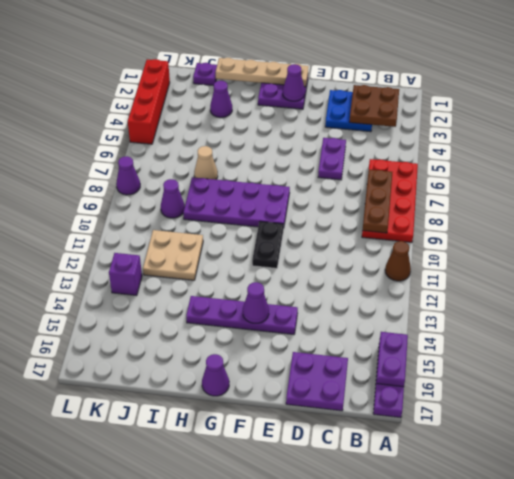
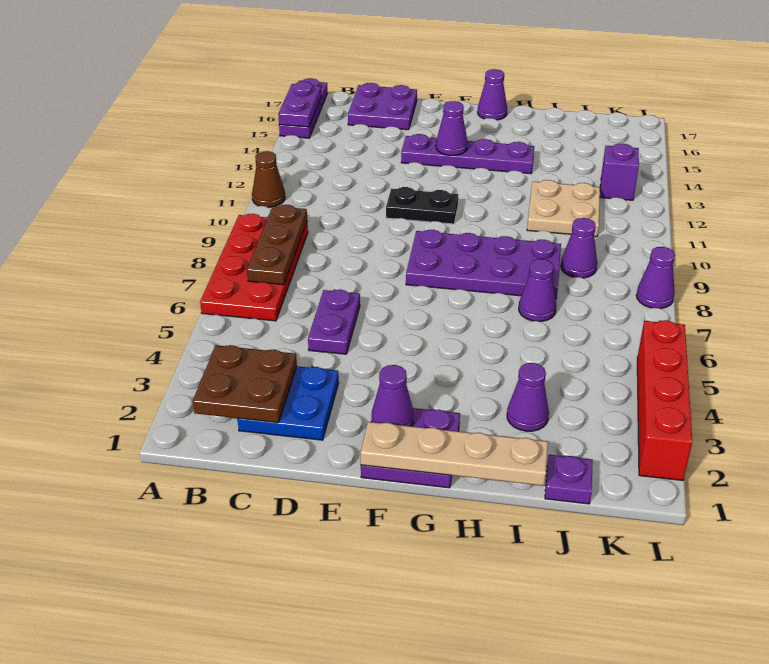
black 1x2 plate [252,221,284,268] -> black 1x2 plate turned to [386,187,458,224]
tan 1x1 cone [194,146,218,180] -> purple 1x1 cone [519,259,556,321]

